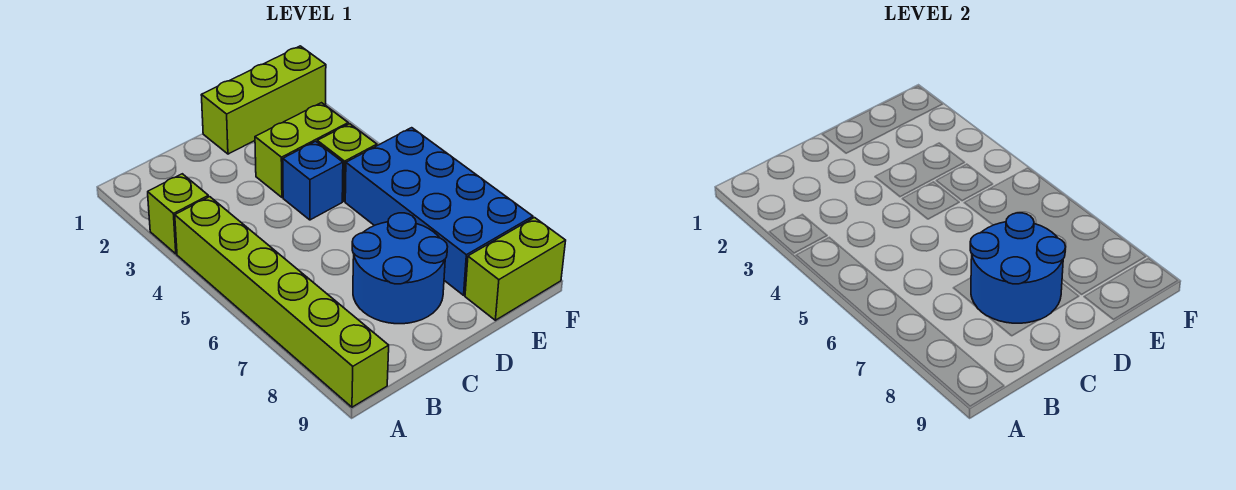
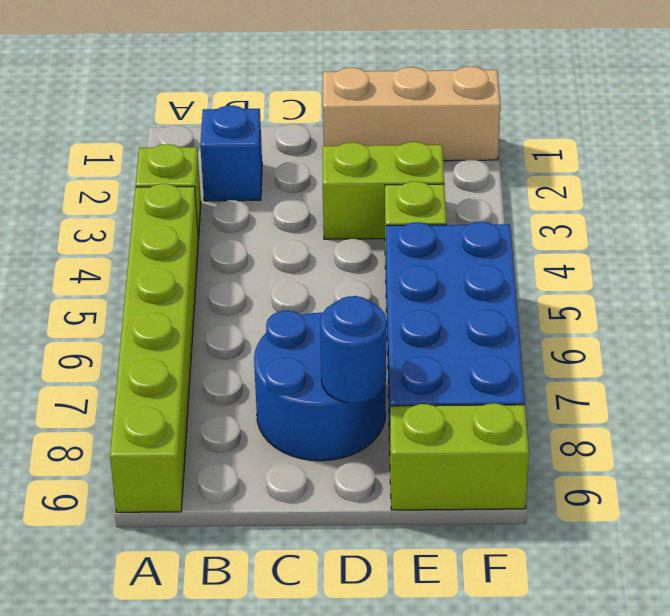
blue 2x2 round brick [970,213,1066,323] -> blue 1x1 round brick [320,296,387,403]
lime 1x3 brick [201,46,326,154] -> tan 1x3 brick [323,67,500,161]
blue 1x1 brick [283,141,343,220] -> blue 1x1 brick moved to [200,106,262,201]

